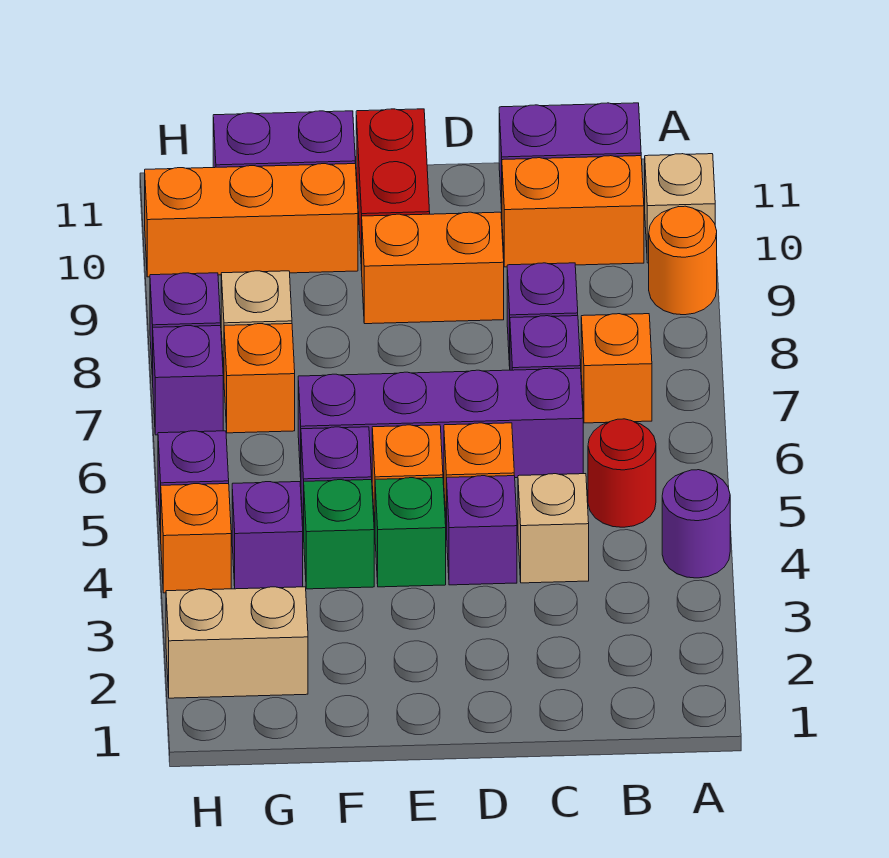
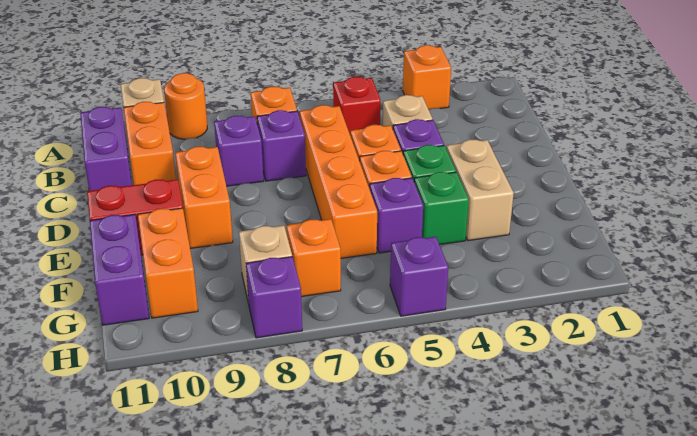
purple 1x1 round brick [662,470,730,578] -> none
red 1x1 round brick [588,419,656,527] -> red 1x1 brick [333,77,381,134]
purple 1x4 brick [298,368,583,480] -> orange 1x4 brick [300,105,377,258]
orange 1x3 brick [145,164,358,277] -> orange 1x2 brick [138,208,198,318]
tan 1x2 brick [166,587,308,698] -> tan 1x2 brick moved to [447,139,514,241]
purple 1x1 brick [232,482,303,589] -> none
orange 1x1 brick [161,484,231,593] -> orange 1x1 brick moved to [403,45,451,109]
purple 1x1 brick [153,326,223,435] -> none

